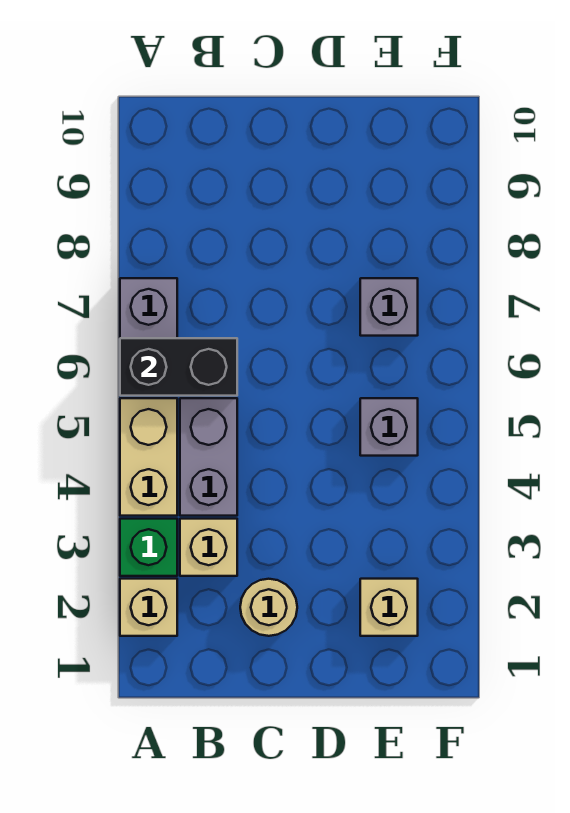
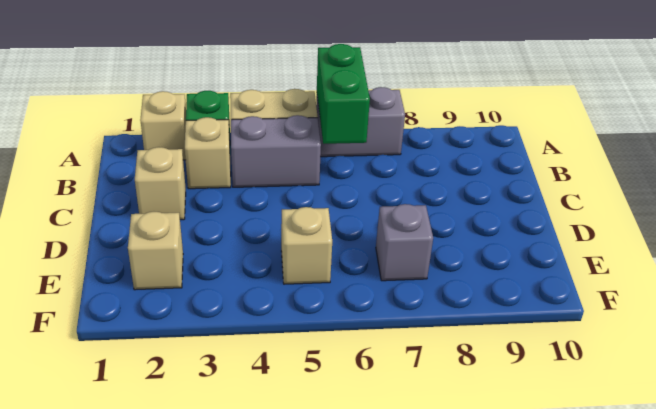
black 1x2 brick [120,338,237,396] -> green 1x2 brick [317,44,370,144]
tan 1x1 round brick [240,579,297,636] -> tan 1x1 brick [135,147,186,220]
grey 1x1 brick [360,398,418,456] -> tan 1x1 brick [281,207,332,284]

